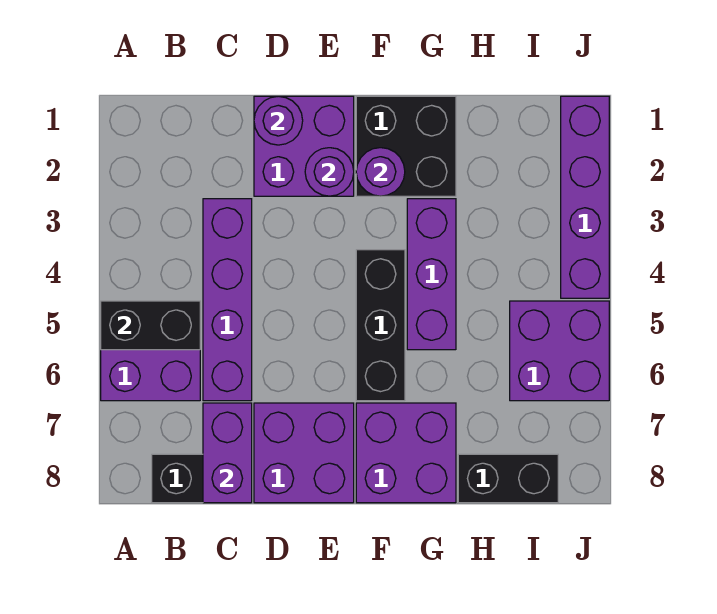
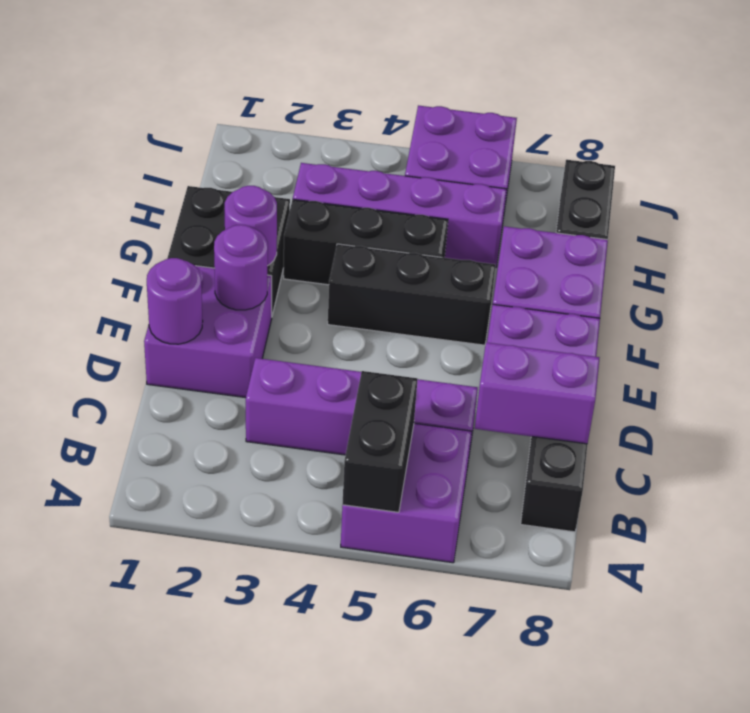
purple 1x3 brick [407,199,456,350] -> black 1x3 brick [284,199,448,285]
purple 1x4 brick [561,96,609,298] -> purple 1x4 brick moved to [293,163,507,268]

